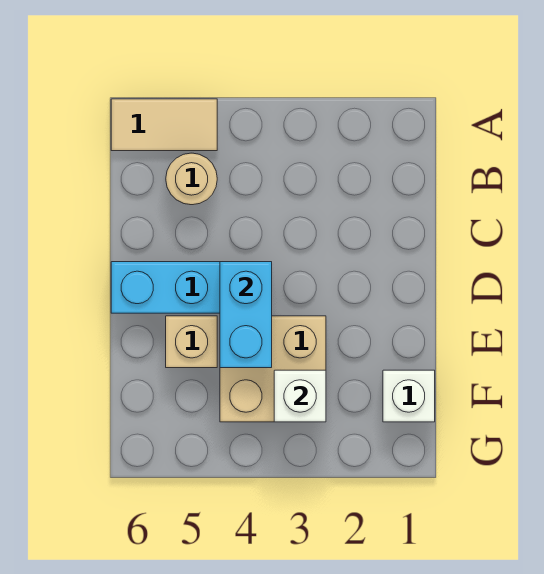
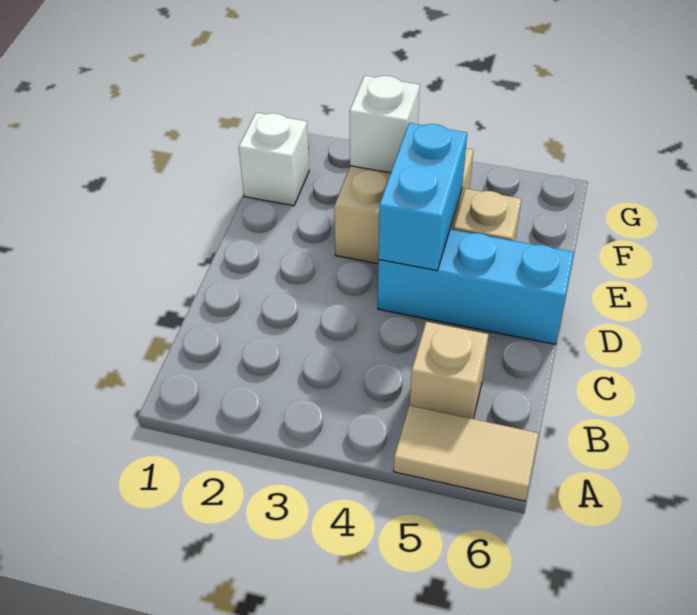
tan 1x1 round brick [166,153,217,205] -> tan 1x1 brick [410,322,489,419]

